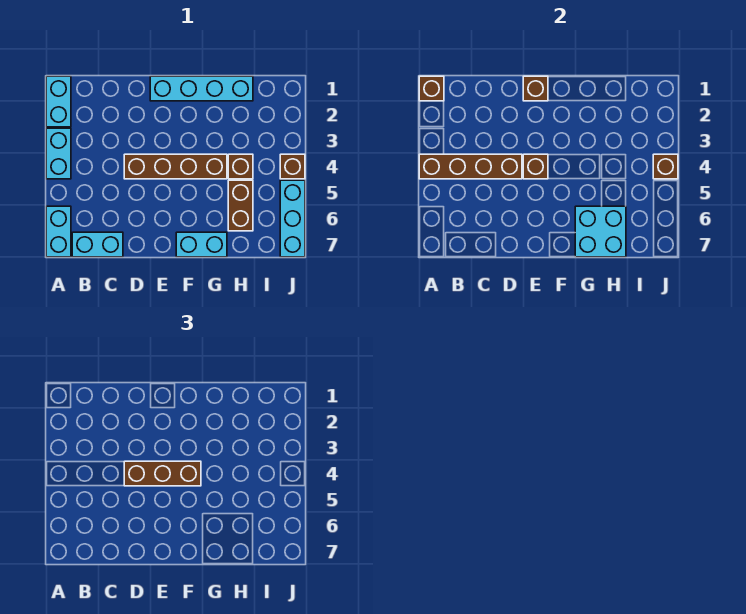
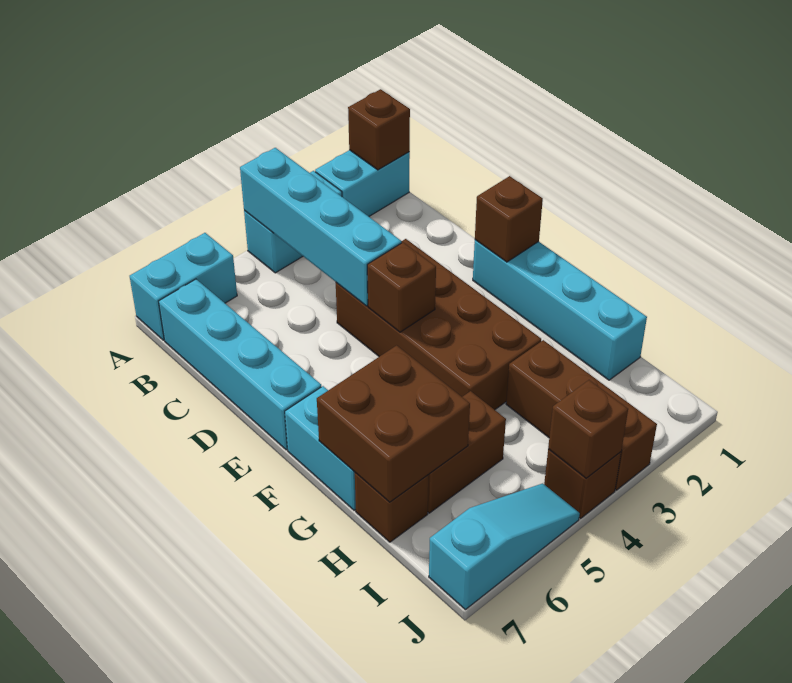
brown 1x4 brick [419,154,522,179] -> cyan 1x4 brick [240,148,402,306]
cyan 1x2 brick [72,232,123,257] -> cyan 1x4 brick [159,279,321,450]
brown 1x4 brick [124,154,227,179] -> brown 2x4 brick [336,239,541,410]
brown 1x3 brick [124,461,201,486] -> brown 1x3 brick moved to [506,340,657,490]
cyan 2x2 brick [575,206,626,257] -> brown 2x2 brick [317,345,470,502]
brown 1x1 brick [228,154,253,179] -> brown 1x1 brick moved to [355,473,428,542]
cyan 1x3 brick [280,180,305,257] -> cyan 1x3 slope [429,483,580,610]

